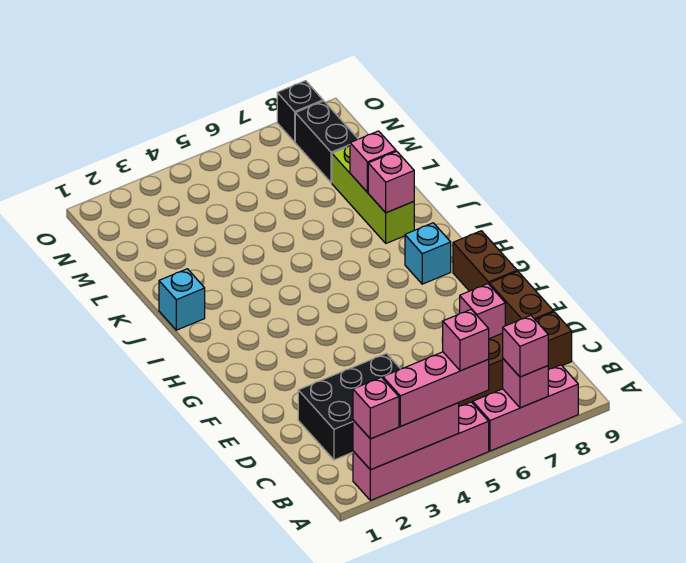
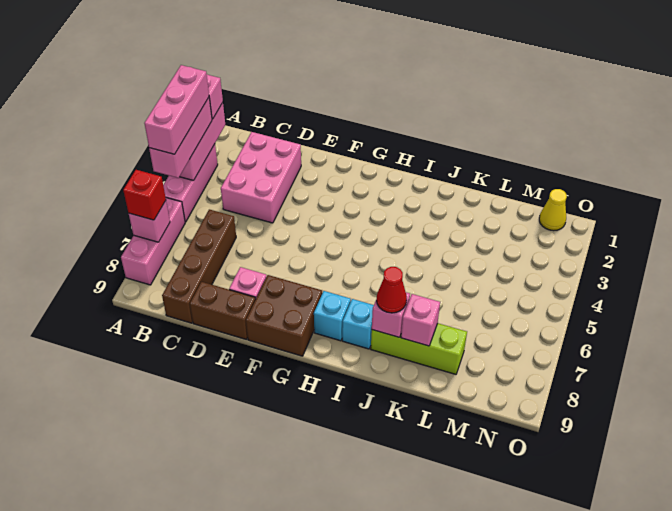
pink 1x4 brick [353,402,489,500] -> pink 1x3 brick [163,144,218,222]
pink 1x1 brick [443,310,489,371] -> pink 1x3 brick [144,65,209,154]
pink 1x1 brick [503,316,548,377] -> red 1x1 brick [123,170,166,220]
black 2x3 brick [298,354,400,460] -> pink 2x3 brick [221,132,301,223]
brown 1x2 brick [453,231,517,291] -> brown 2x2 brick [246,275,322,356]
cyan 1x1 brick [159,269,205,330] -> cyan 1x1 brick moved to [342,299,374,349]
none -> red 1x1 cone [377,267,407,313]
black 1x2 brick [295,101,358,183] -> none
none -> yellow 1x1 cone [539,189,567,231]
black 1x1 brick [277,81,323,142] -> none

